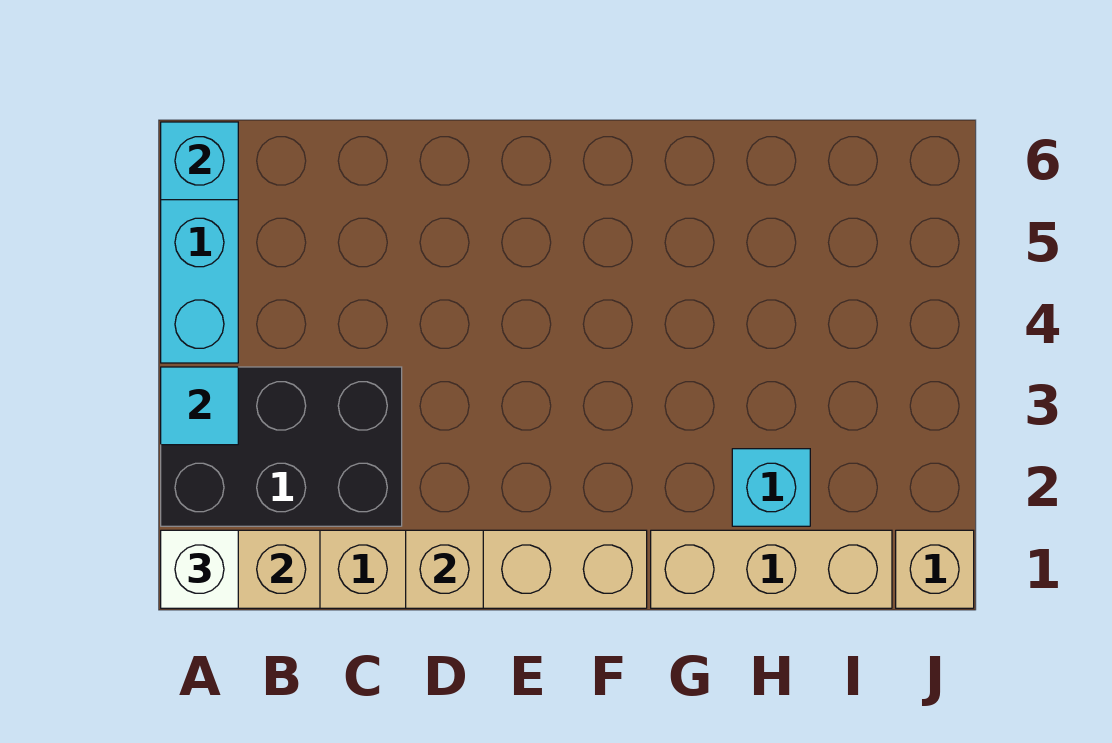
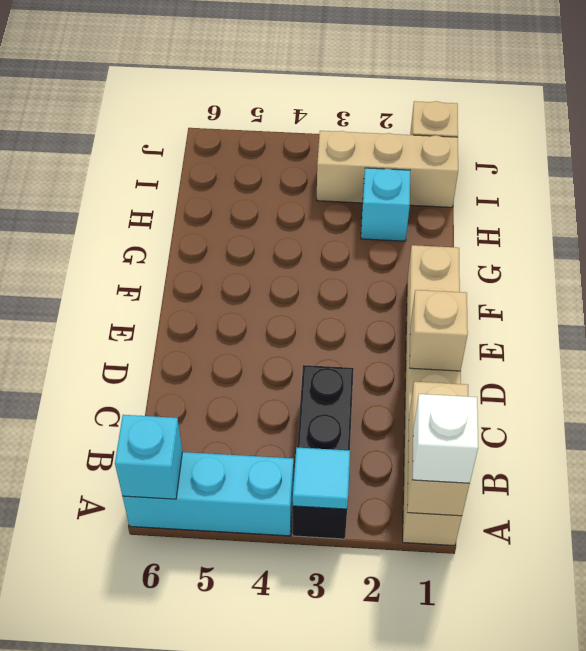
black 2x3 brick [161,367,402,526] -> black 1x3 brick [293,365,354,539]
tan 1x3 brick [651,530,892,608] -> tan 1x3 brick turned to [317,131,458,207]

